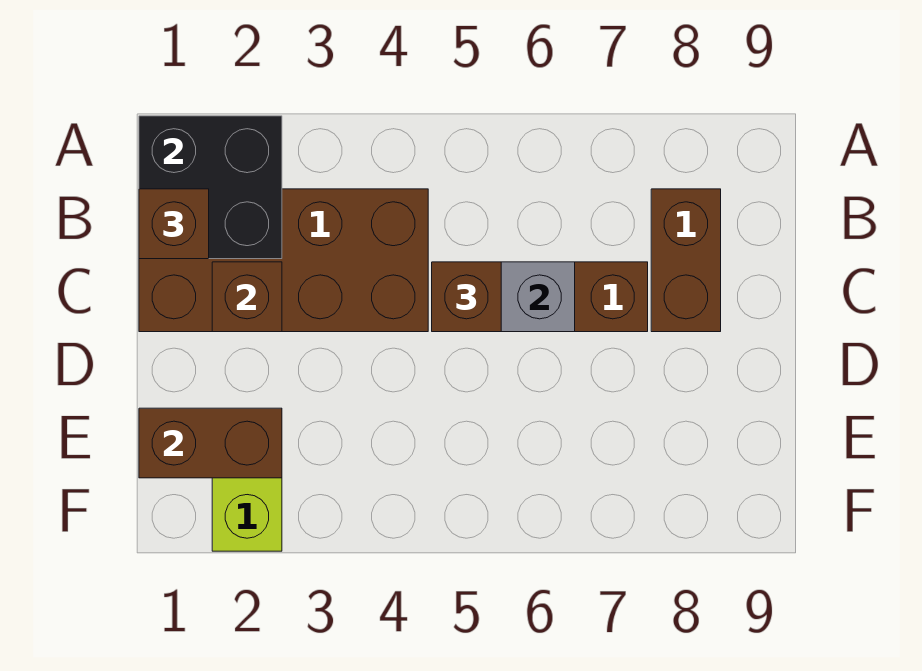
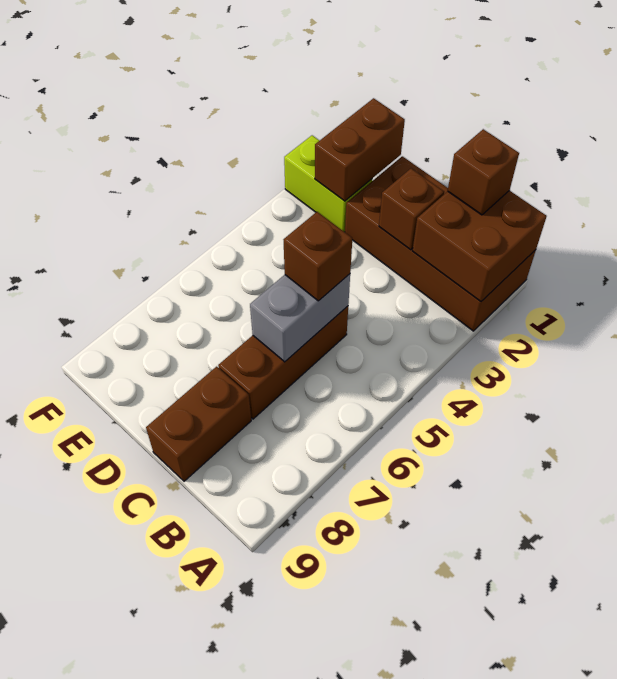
black 2x2 brick [139,116,282,259] -> brown 2x2 brick [413,190,547,302]
brown 2x4 brick [139,189,428,332] -> brown 2x4 brick turned to [345,156,536,331]
brown 1x2 brick [651,189,721,332] -> brown 1x2 brick turned to [146,367,251,481]

